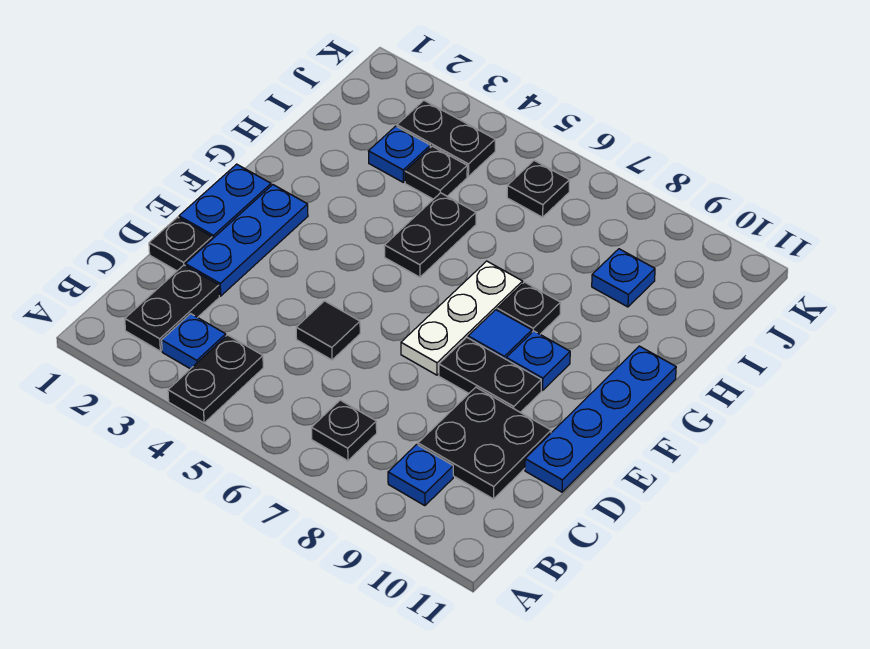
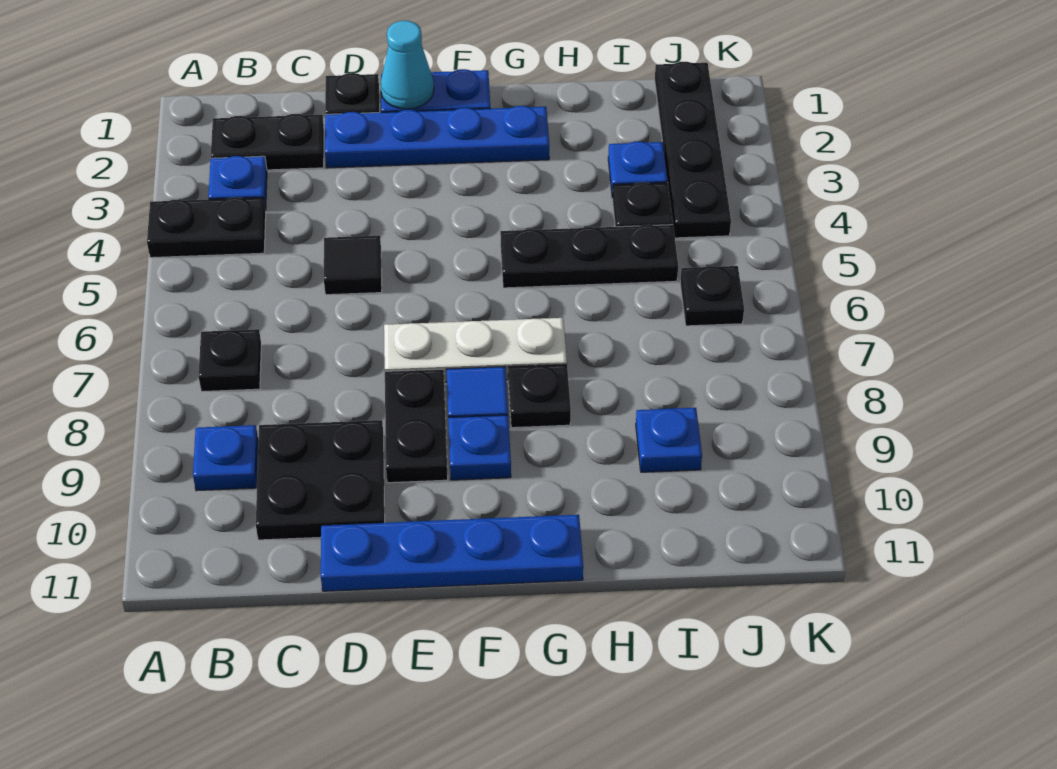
blue 1x3 plate [185,185,308,296] -> blue 1x4 plate [325,106,549,168]
none -> cyan 1x1 cone [381,21,434,109]
black 1x2 plate [384,193,476,277] -> black 1x3 plate [500,225,678,288]
black 1x2 plate [397,101,495,176] -> black 1x4 plate [655,62,731,238]

